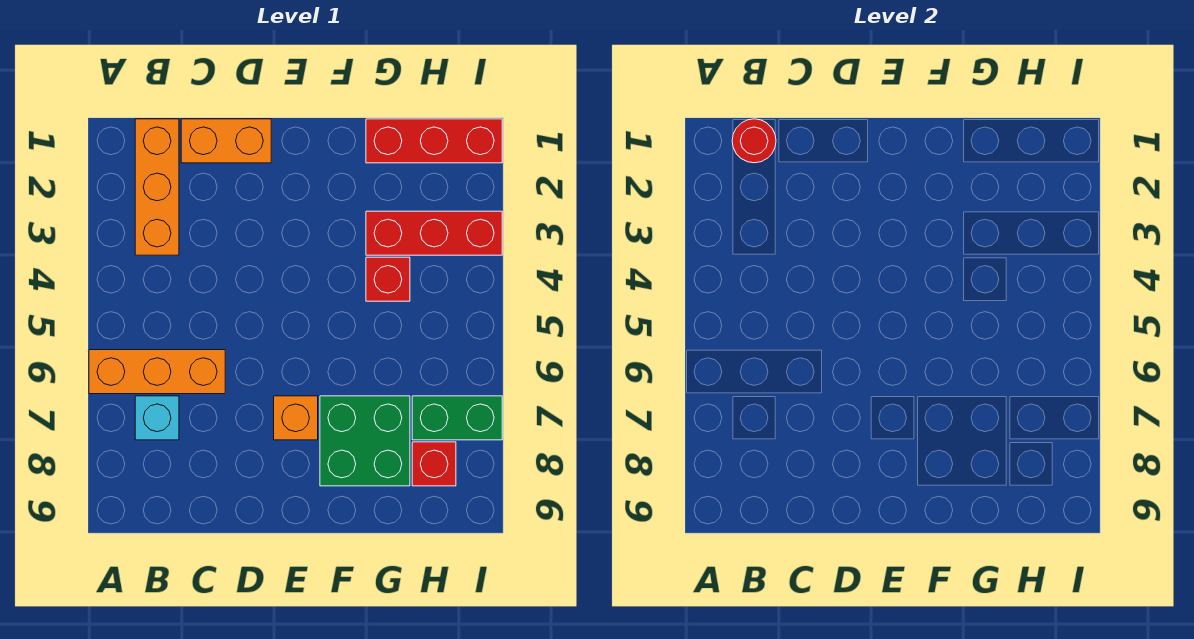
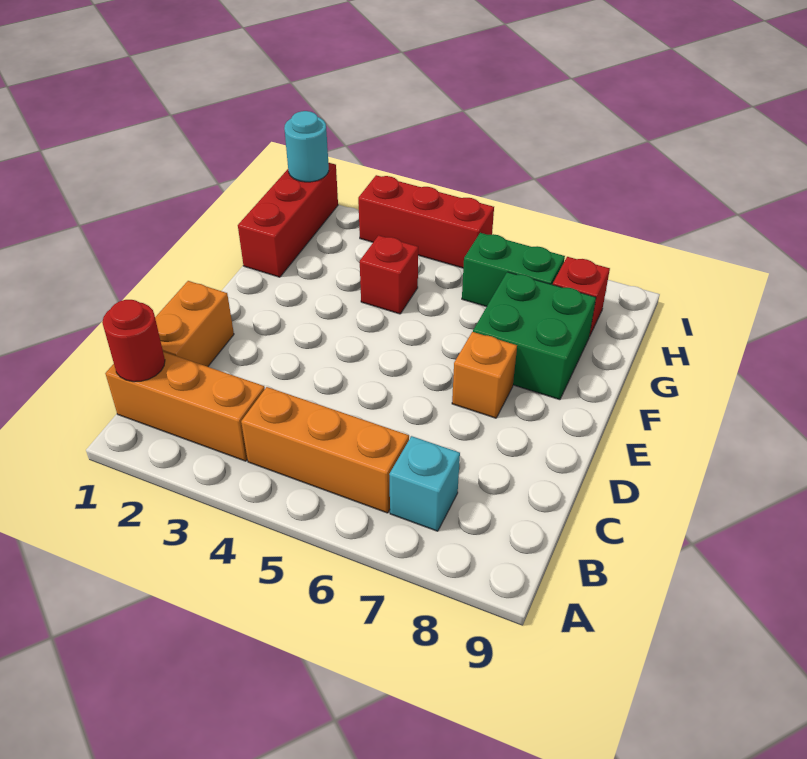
orange 1x3 brick [89,350,225,394] -> orange 1x3 brick turned to [241,387,409,513]
red 1x3 brick [366,211,502,255] -> red 1x3 brick turned to [358,175,494,268]
green 1x2 brick [412,396,502,440] -> green 1x2 brick turned to [462,233,565,307]
none -> cyan 1x1 round brick [284,111,329,182]

